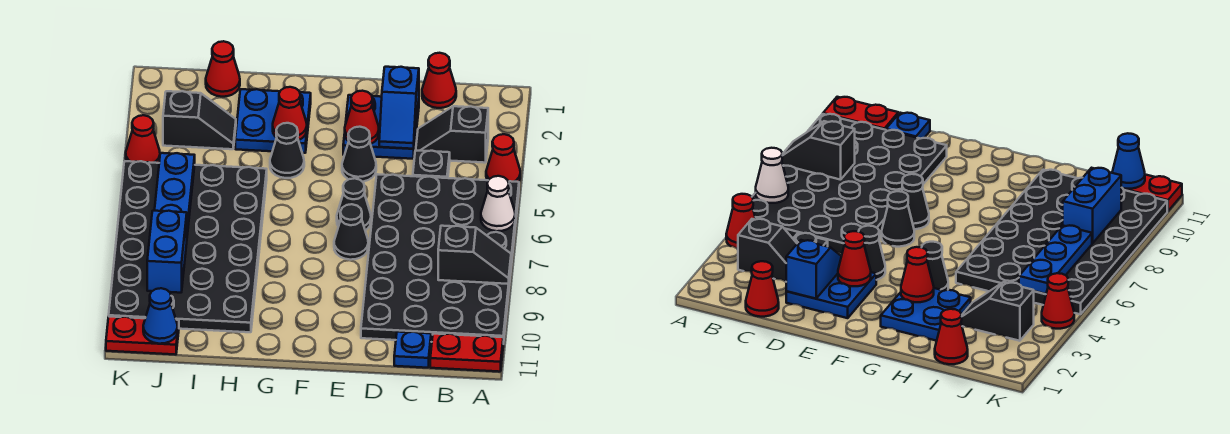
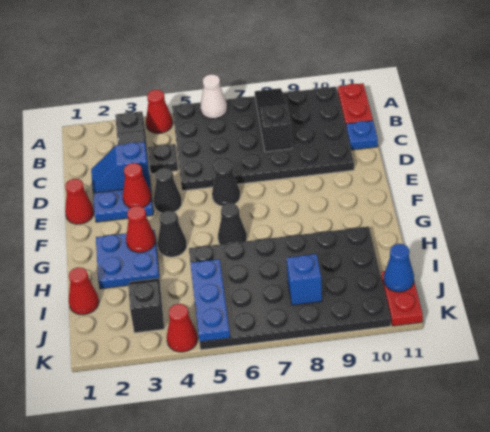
black 1x2 slope [438,226,511,284] -> black 1x3 slope [255,88,292,152]
red 1x1 cone [422,53,456,108] -> red 1x1 cone moved to [65,179,94,224]
blue 1x2 slope [379,67,419,149] -> blue 1x2 slope turned to [91,142,150,193]
black 1x1 cone [334,204,368,260] -> black 1x1 cone moved to [218,203,247,244]
blue 1x3 plate [154,153,195,235] -> blue 1x3 plate turned to [190,259,230,342]
blue 1x2 brick [147,211,187,293] -> blue 1x1 brick [287,254,322,305]

